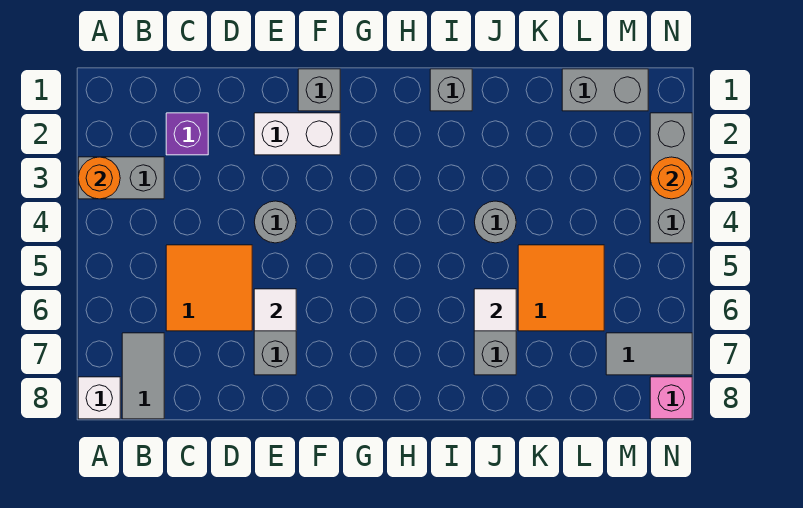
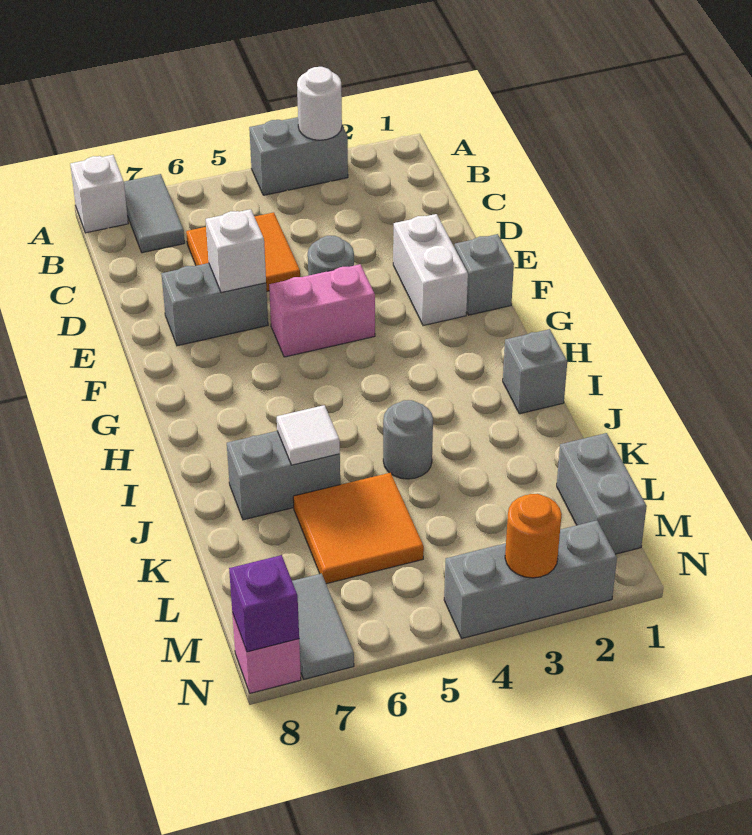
grey 1x2 brick [78,157,164,199] -> grey 1x2 brick turned to [249,117,348,195]
orange 1x1 round brick [78,157,120,199] -> white 1x1 round brick [297,67,342,140]
grey 1x2 tile [122,333,164,419] -> grey 1x2 tile turned to [124,174,185,253]
purple 1x1 brick [166,113,208,155] -> purple 1x1 brick moved to [229,555,299,652]
white 1x1 tile [254,289,296,331] -> white 1x1 brick [206,209,266,293]
none -> pink 1x2 brick [269,264,375,357]

